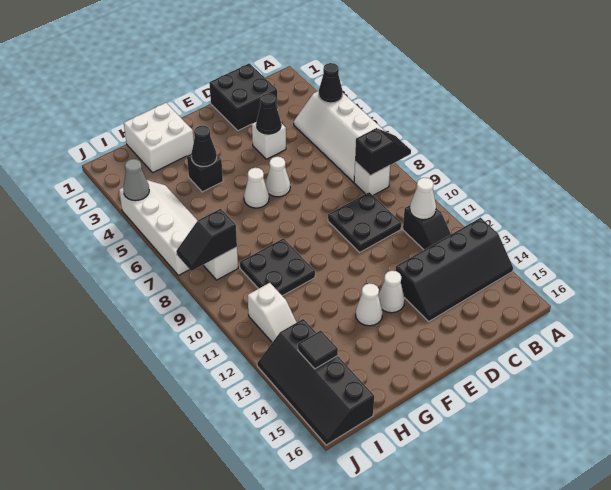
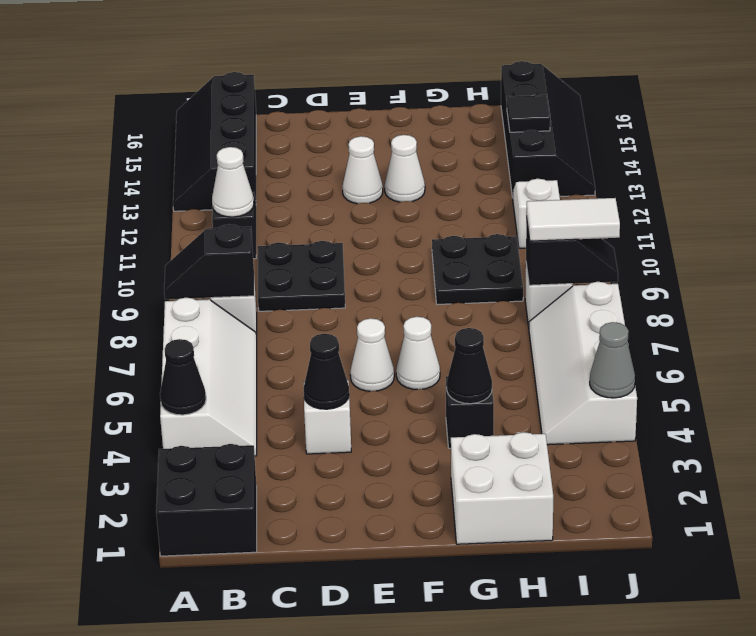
black 2x4 slope [396,218,513,321] -> black 2x4 slope turned to [173,72,256,211]
black 2x2 brick [209,63,278,131] -> black 2x2 brick moved to [156,444,257,556]
none -> white 1x2 tile [526,198,620,241]

